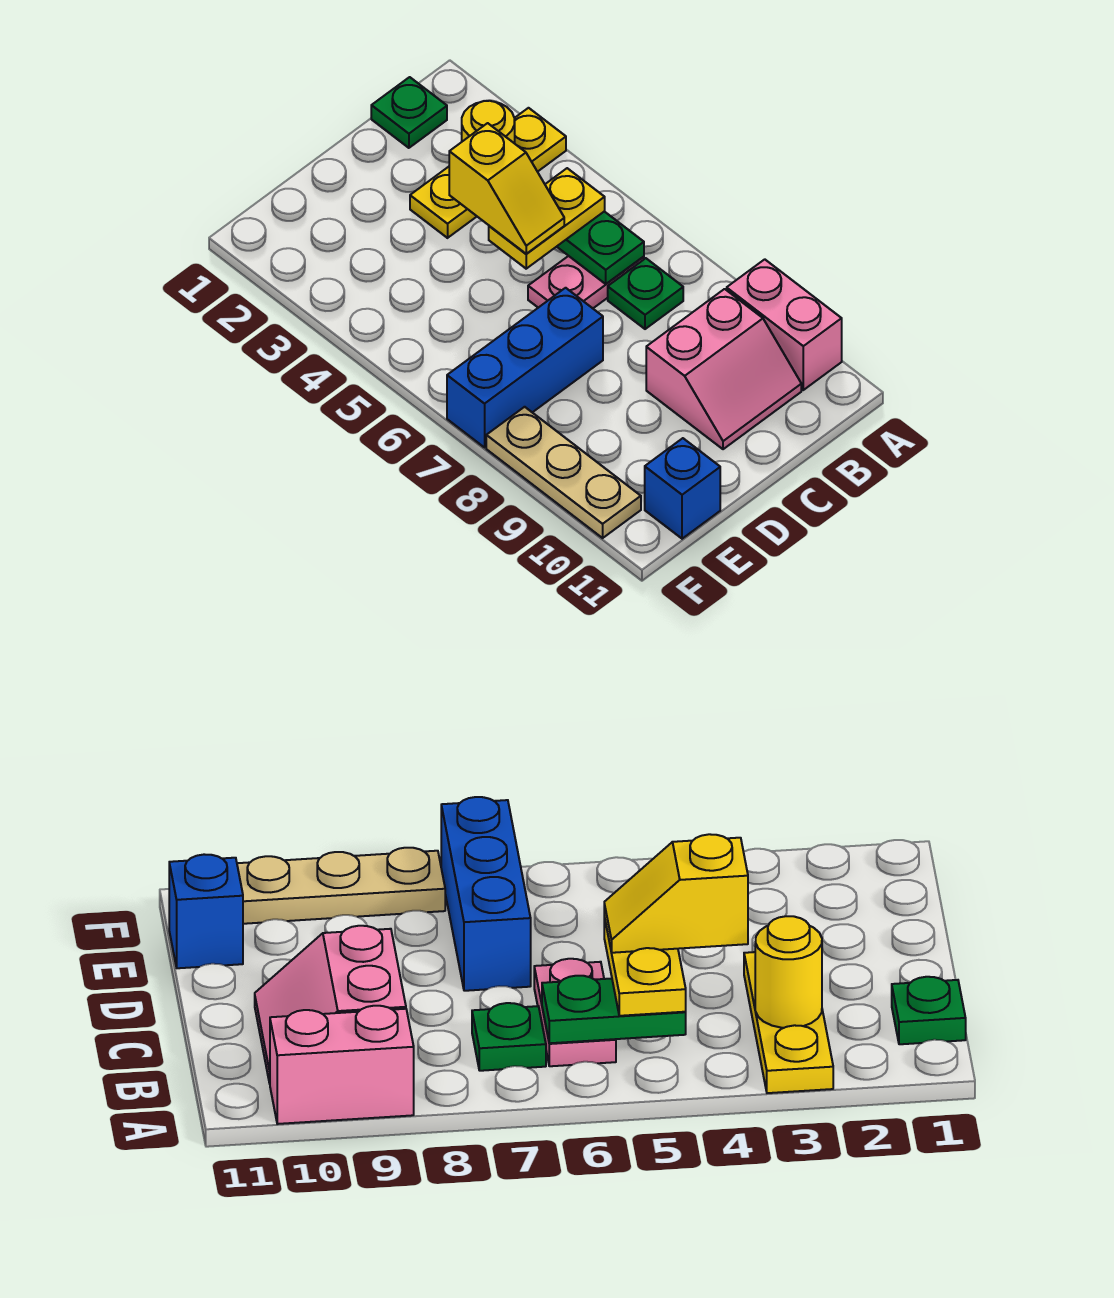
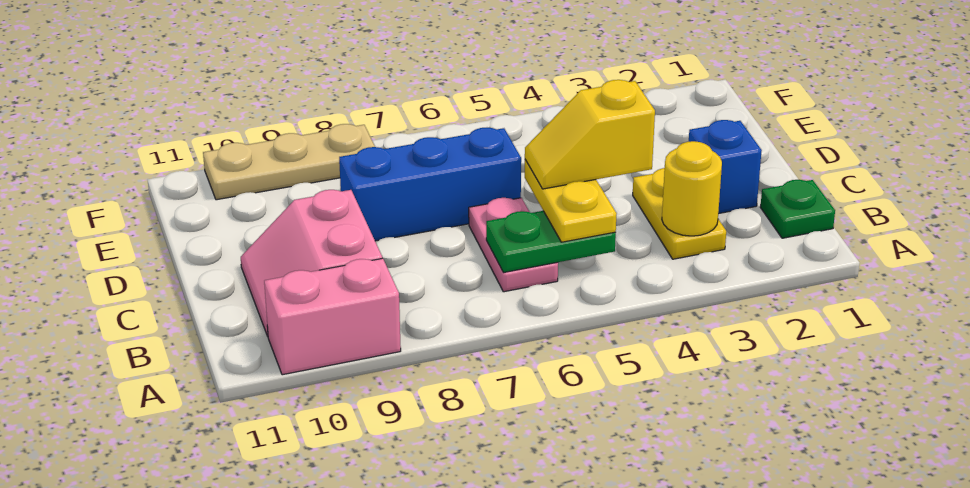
yellow 1x3 plate [410,108,566,238] -> yellow 1x2 plate [633,168,726,259]
green 1x1 plate [608,258,683,329] -> none
blue 1x3 brick [447,288,603,447] -> blue 1x3 brick turned to [339,128,521,241]
blue 1x1 brick [645,438,720,539] -> blue 1x1 brick moved to [689,120,762,214]

